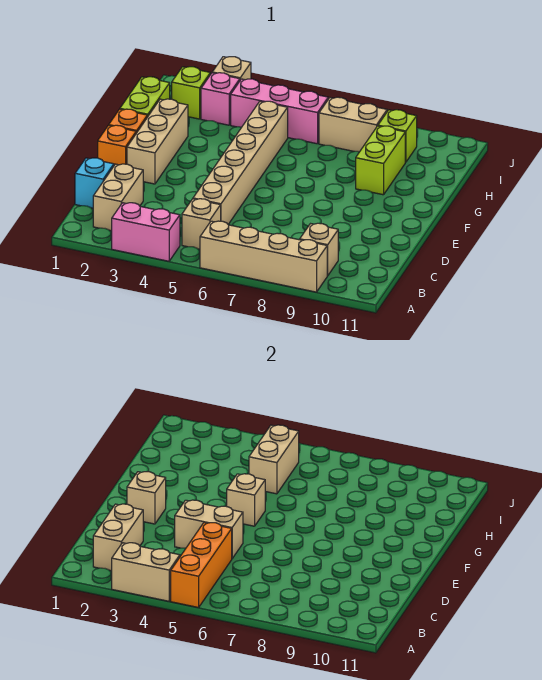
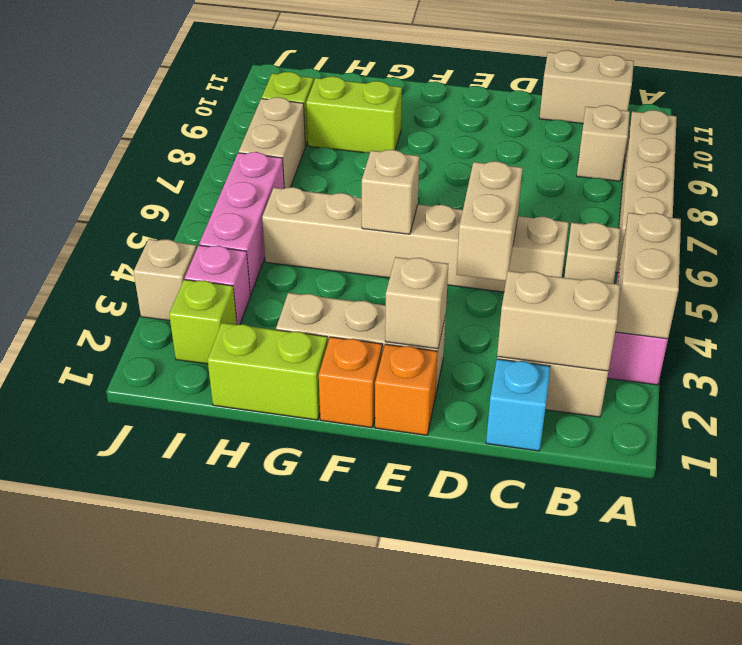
orange 1x3 brick [171,523,232,607] -> none
tan 1x2 brick [249,425,299,494] -> tan 1x2 brick moved to [539,50,634,124]

